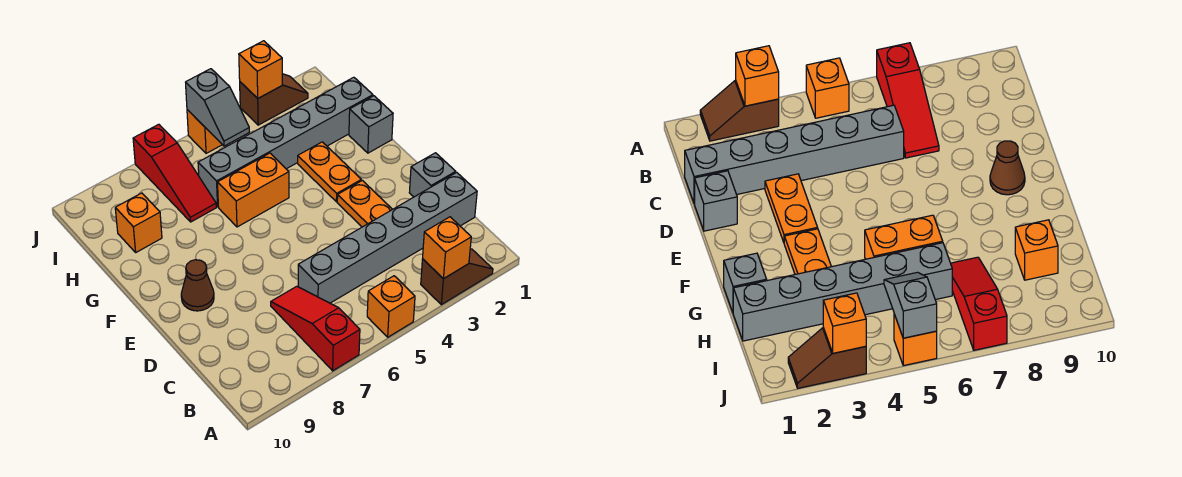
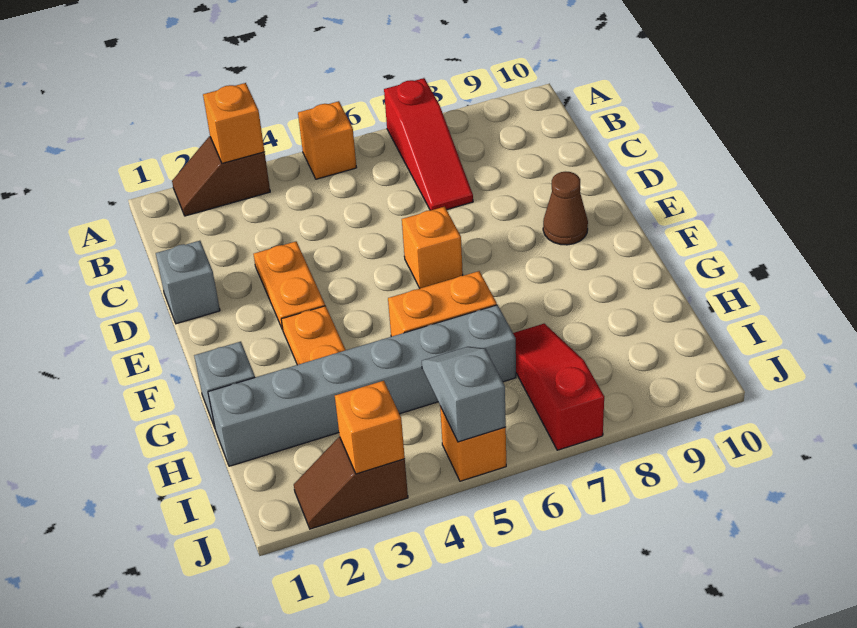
grey 1x6 brick [298,172,477,303] -> none
orange 1x1 brick [115,193,162,252] -> orange 1x1 brick moved to [402,207,463,288]

